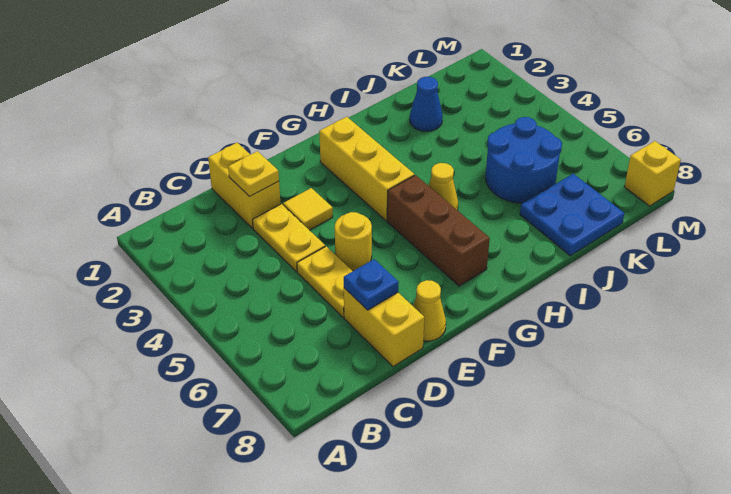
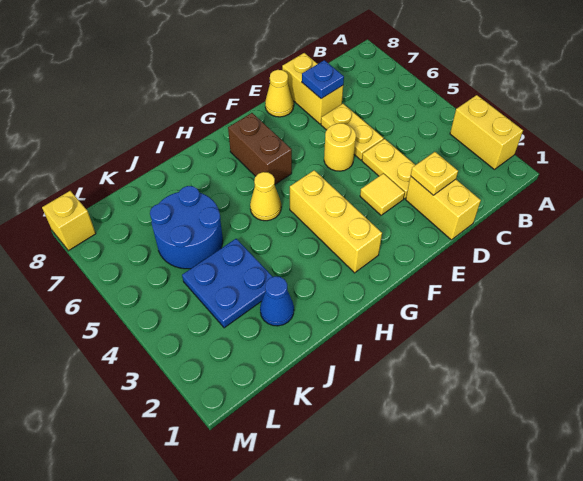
none -> yellow 1x2 brick [450,95,523,169]
brown 1x3 brick [387,175,490,286] -> brown 1x2 brick [228,113,292,184]
blue 2x2 plate [520,174,624,256] -> blue 2x2 plate moved to [182,239,273,328]

